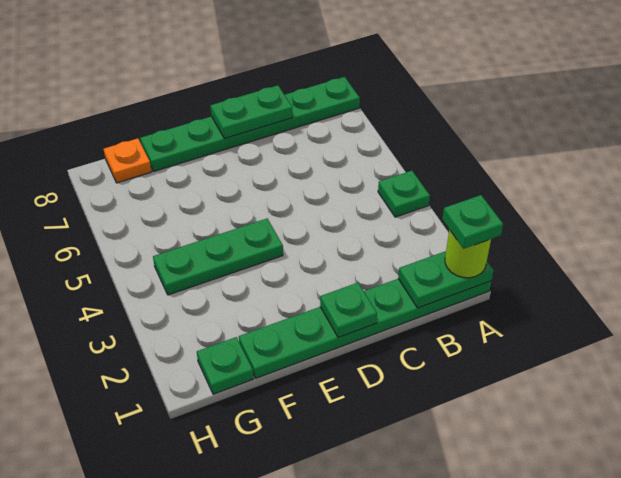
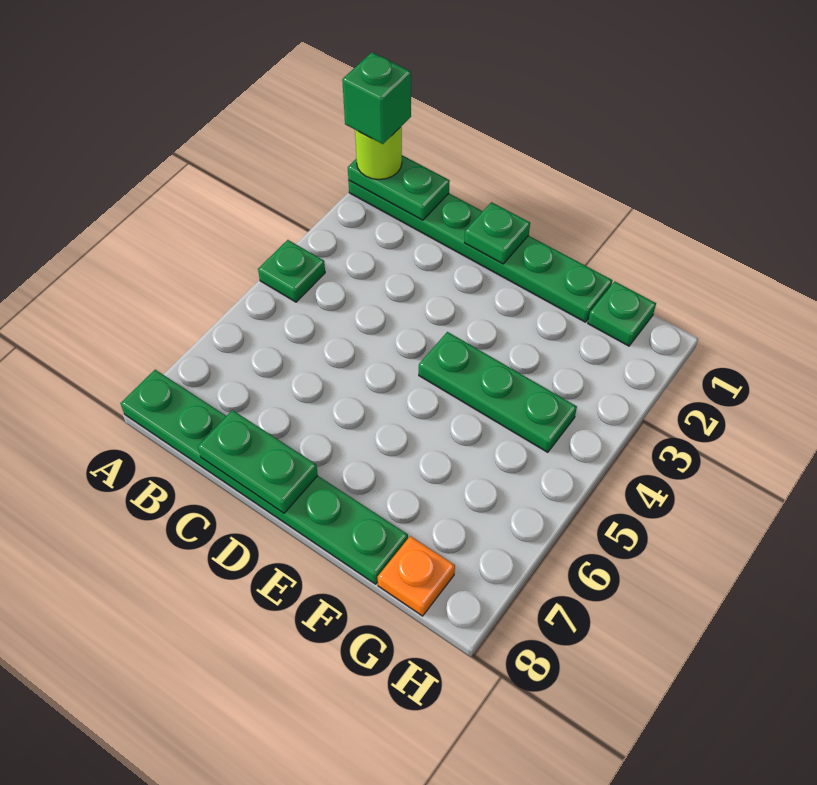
green 1x1 plate [442,195,503,249] -> green 1x1 brick [342,52,411,144]

